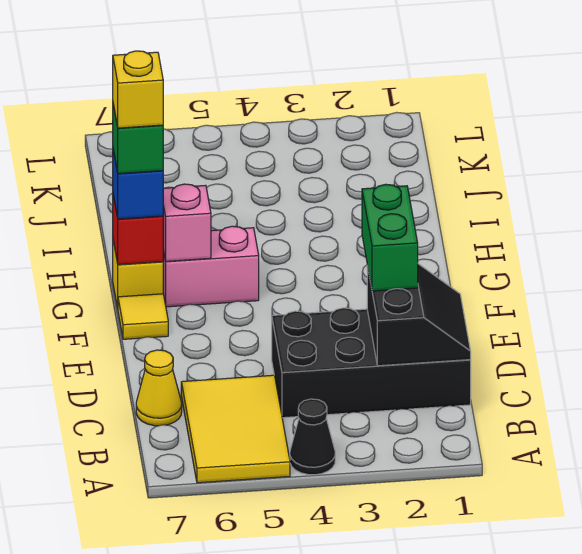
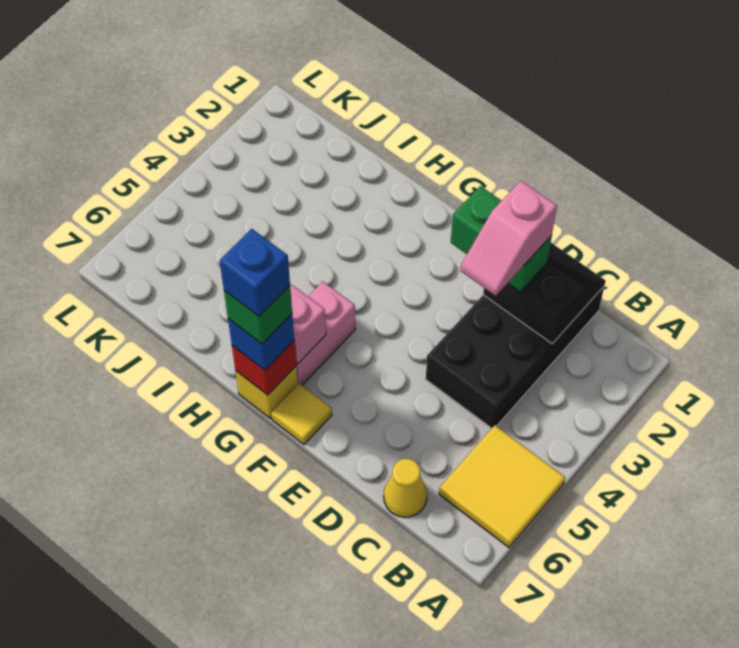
black 1x1 cone [290,399,335,475] -> none
yellow 2x3 tile [181,375,290,483] -> yellow 2x2 tile [439,425,565,548]
none -> pink 1x2 slope [460,181,557,296]
yellow 1x1 brick [113,51,163,128] -> blue 1x1 brick [220,229,290,316]

